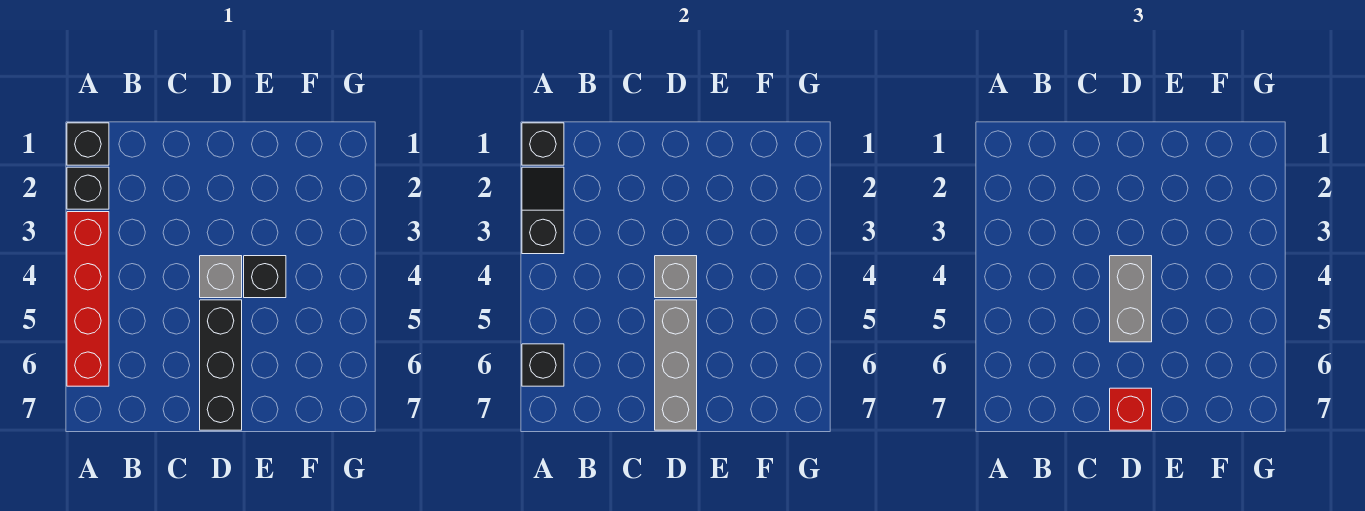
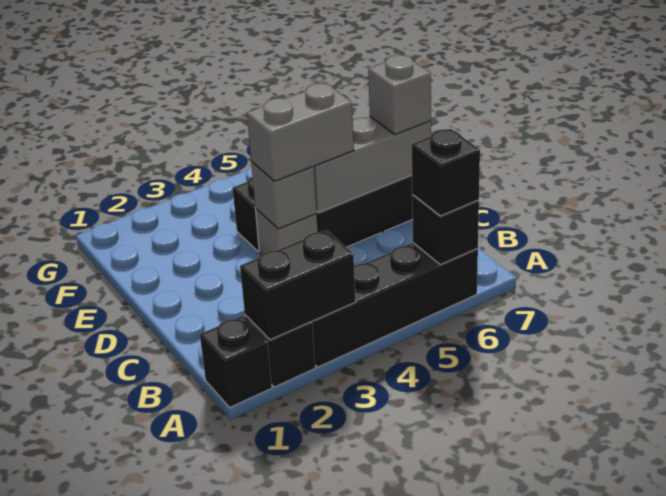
black 1x1 brick [522,123,564,165] -> black 1x1 brick moved to [412,129,480,216]
black 1x2 slope [522,167,564,254] -> black 1x2 brick [240,230,356,340]
red 1x4 brick [67,212,109,386] -> black 1x4 brick [312,243,478,367]
red 1x1 brick [1110,388,1152,430] -> grey 1x1 brick [368,55,431,135]

